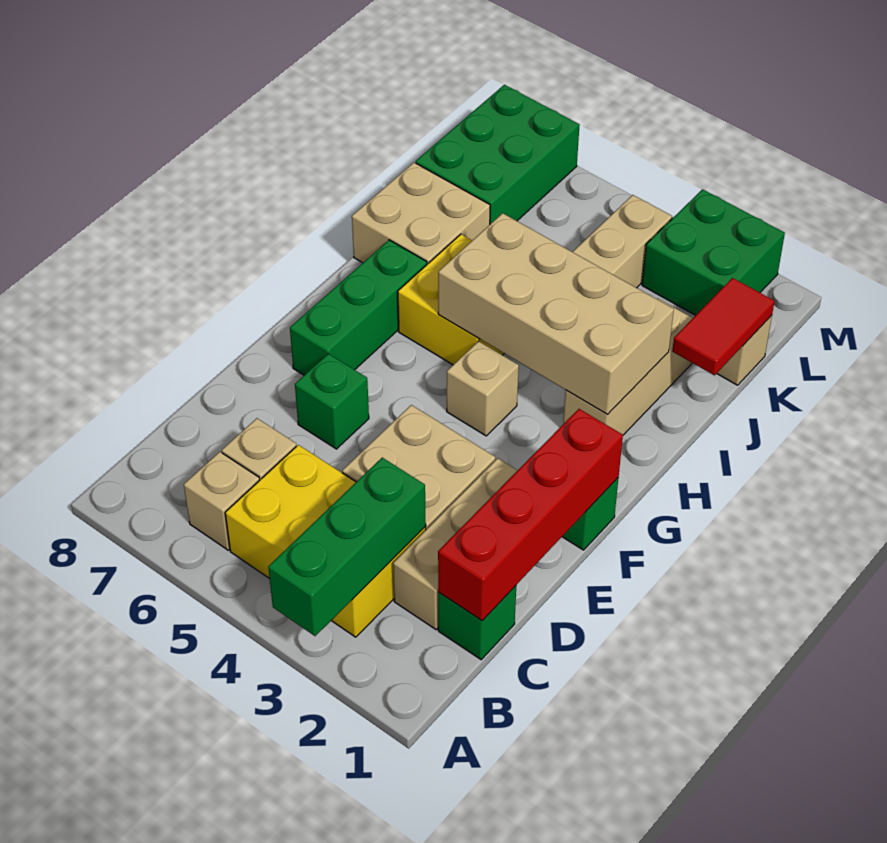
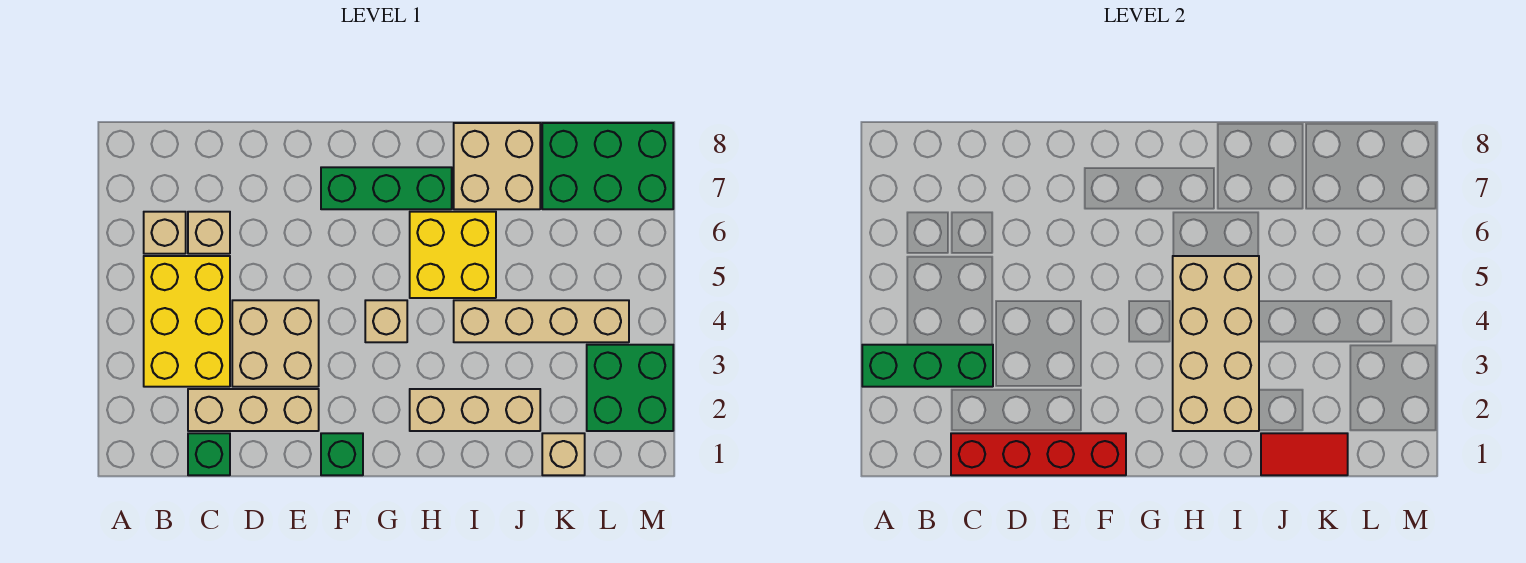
green 1x1 brick [295,354,369,449] -> none

